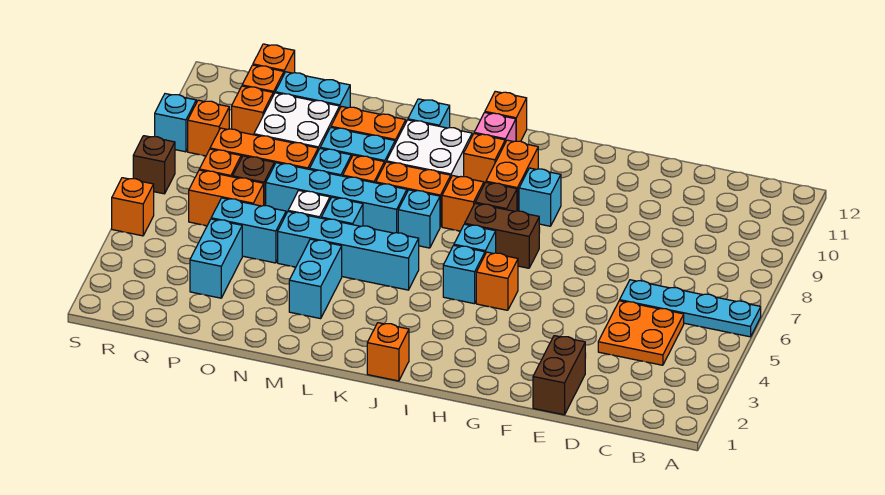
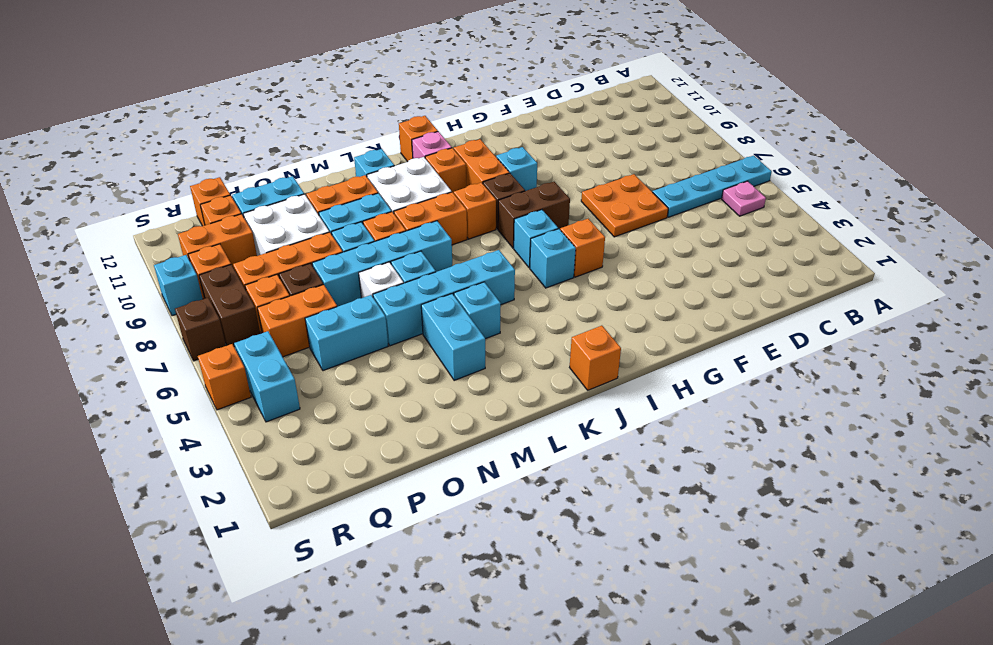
none -> pink 1x1 plate [722,181,766,216]
orange 2x2 plate [598,301,684,365] -> orange 2x2 plate moved to [581,174,668,237]
brown 1x2 brick [533,336,585,415] -> brown 1x2 brick moved to [199,265,260,347]
cyan 1x1 brick [398,190,440,248] -> cyan 1x1 brick moved to [454,282,501,339]
cyan 1x2 brick [190,219,242,298] -> cyan 1x2 brick moved to [234,331,300,422]
orange 1x1 brick [232,86,273,135] -> orange 1x2 brick [178,214,257,268]

